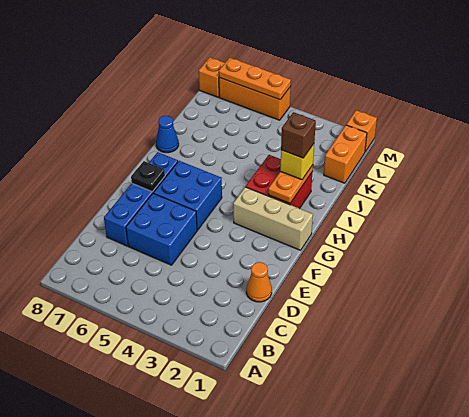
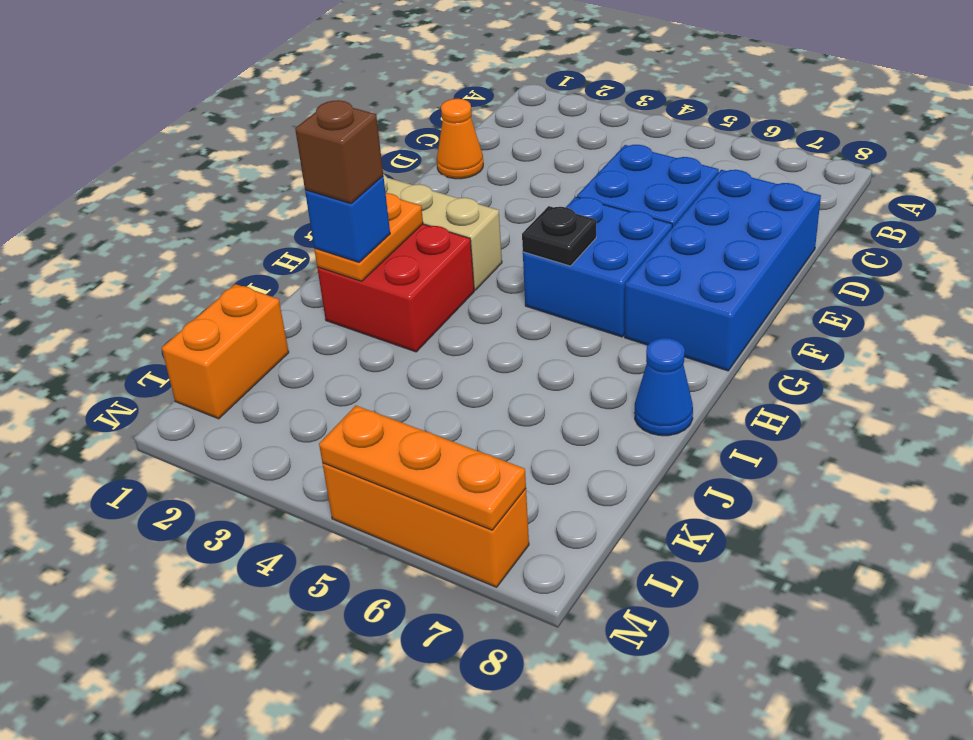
blue 1x4 brick [104,152,178,246] -> blue 2x4 brick [625,170,821,371]
black 1x1 plate [131,161,165,192] -> black 1x1 plate moved to [522,206,596,266]
yellow 1x1 brick [280,144,314,180] -> blue 1x1 brick [305,176,390,262]
orange 1x1 brick [346,110,377,152] -> none
orange 1x1 brick [199,57,225,97] -> none

